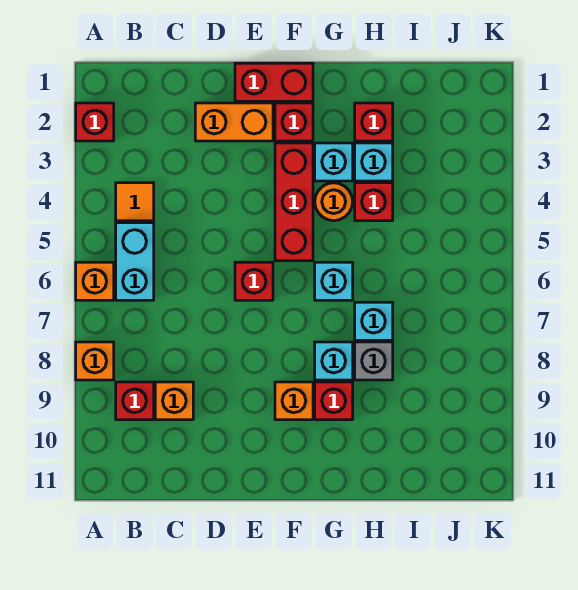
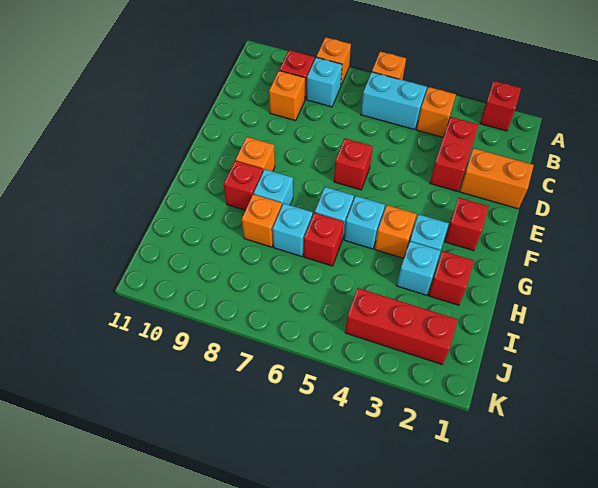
orange 1x1 tile [116,183,154,221] -> orange 1x1 brick [416,87,456,137]
none -> cyan 1x1 brick [307,57,342,107]
orange 1x2 brick [195,103,273,141] -> orange 1x2 brick turned to [460,148,534,209]
red 1x2 brick [235,63,313,101] -> red 1x2 brick moved to [430,117,478,192]
red 1x3 brick [275,143,313,261] -> red 1x3 brick moved to [345,288,458,364]
orange 1x1 round brick [315,183,353,221] -> orange 1x1 brick [375,205,417,258]
none -> cyan 1x1 brick [344,196,385,249]
red 1x1 brick [355,183,393,221] -> red 1x1 brick moved to [304,213,344,266]
grey 1x1 brick [355,342,393,380] -> orange 1x1 brick [242,194,282,247]

